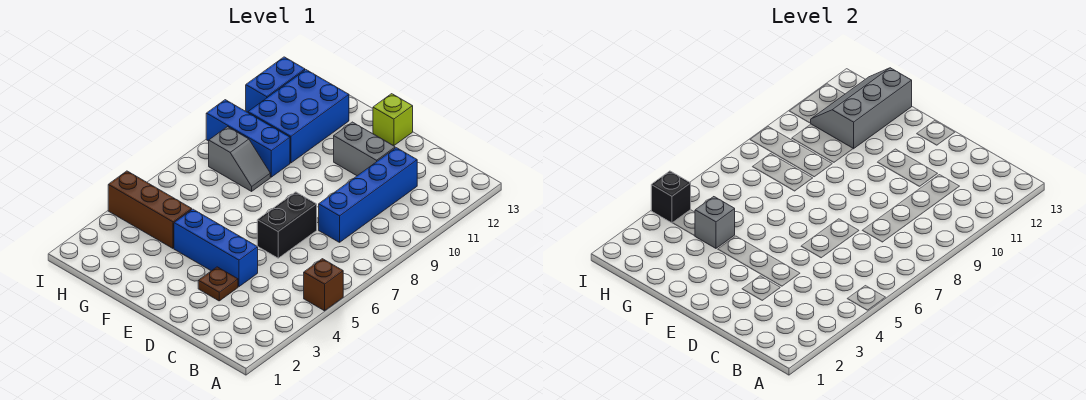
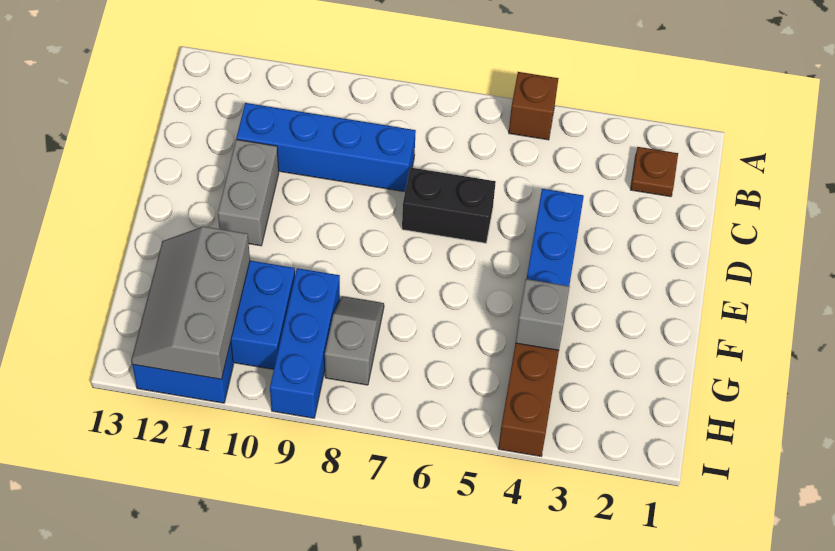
brown 1x1 plate [198,267,238,301] -> brown 1x1 plate moved to [631,147,678,197]
lime 1x1 brick [373,94,413,146] -> none
grey 2x3 slope [811,68,912,149] -> grey 2x3 slope turned to [131,226,250,379]
black 1x1 brick [651,171,691,223] -> none

